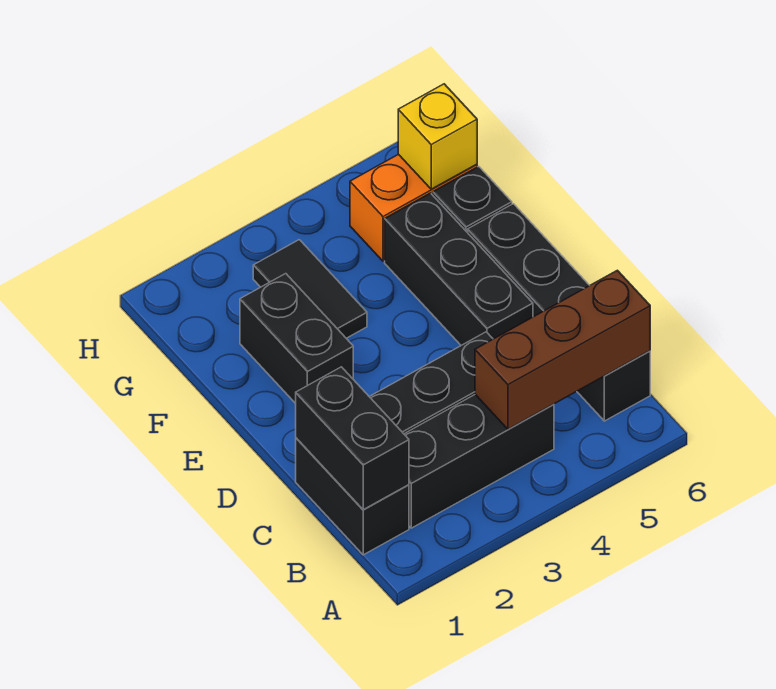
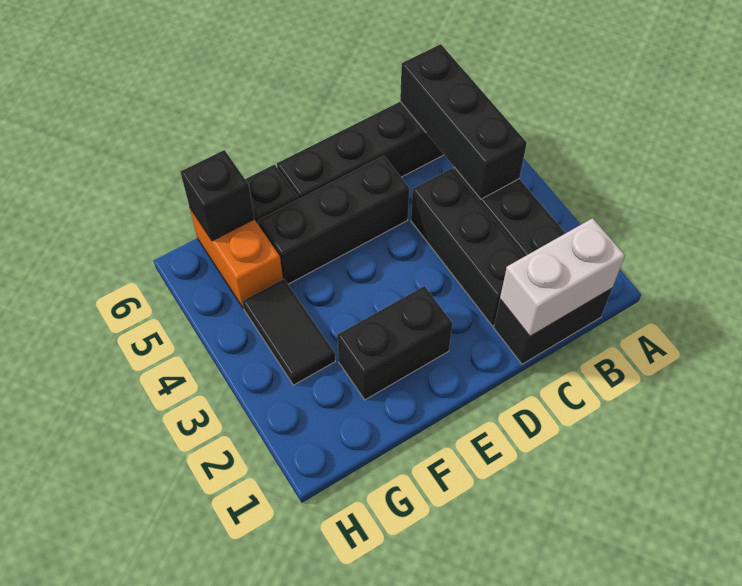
black 1x2 brick [296,367,409,510] -> white 1x2 brick [500,218,625,337]
brown 1x3 brick [475,270,650,429] -> black 1x3 brick [400,44,527,199]
black 1x2 tile [253,240,367,338] -> black 1x2 tile turned to [243,279,335,385]
yellow 1x1 brick [398,84,477,189] -> black 1x1 brick [180,150,254,241]

